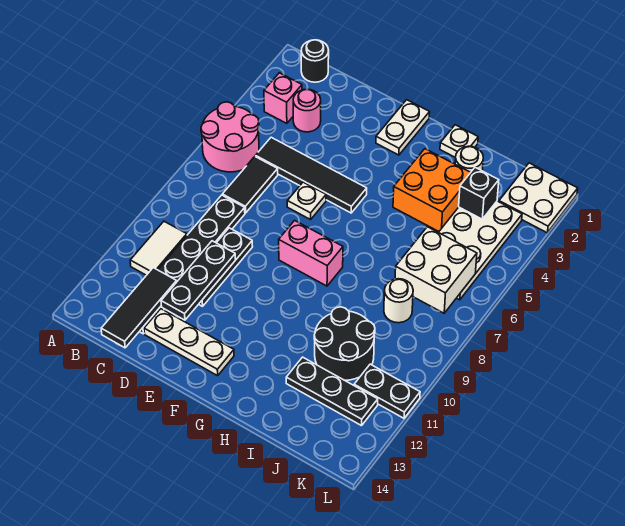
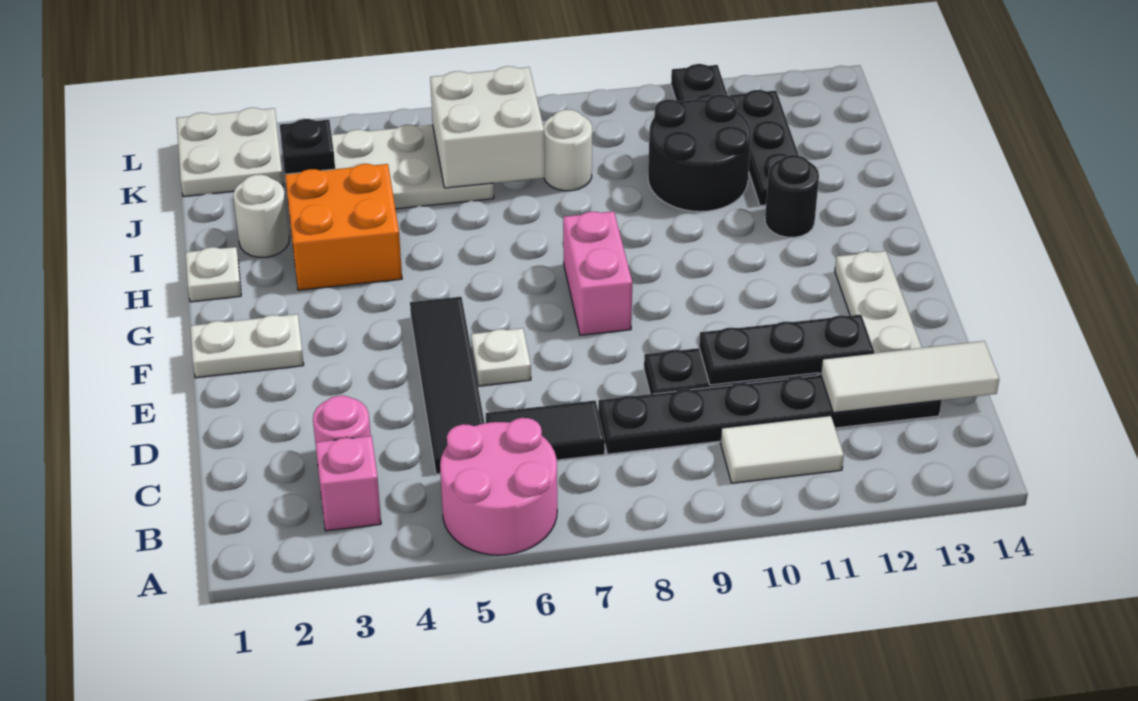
black 1x1 round brick [301,40,329,82] -> black 1x1 round brick moved to [765,155,819,237]
black 1x3 tile [101,268,177,348] -> white 1x3 tile [821,341,999,413]

